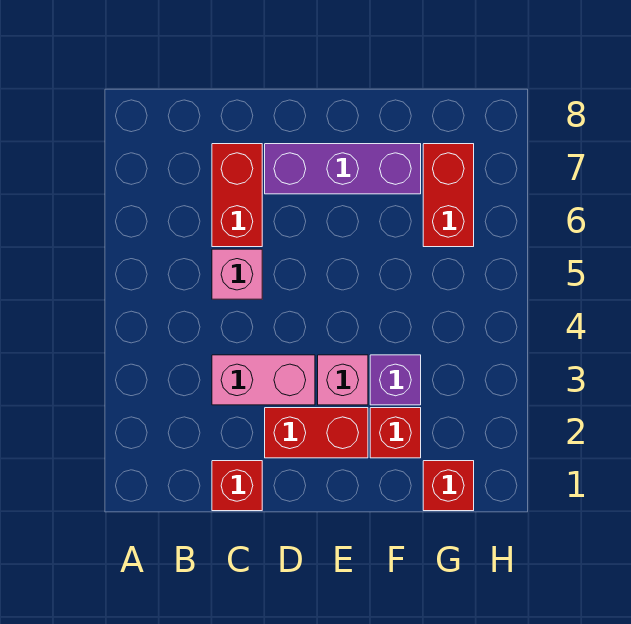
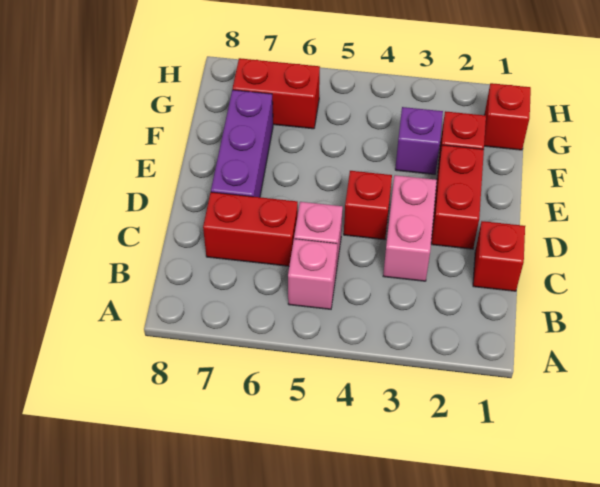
none -> red 1x1 brick [344,171,392,240]
pink 1x1 brick [318,355,368,405] -> pink 1x1 brick moved to [288,239,337,309]

